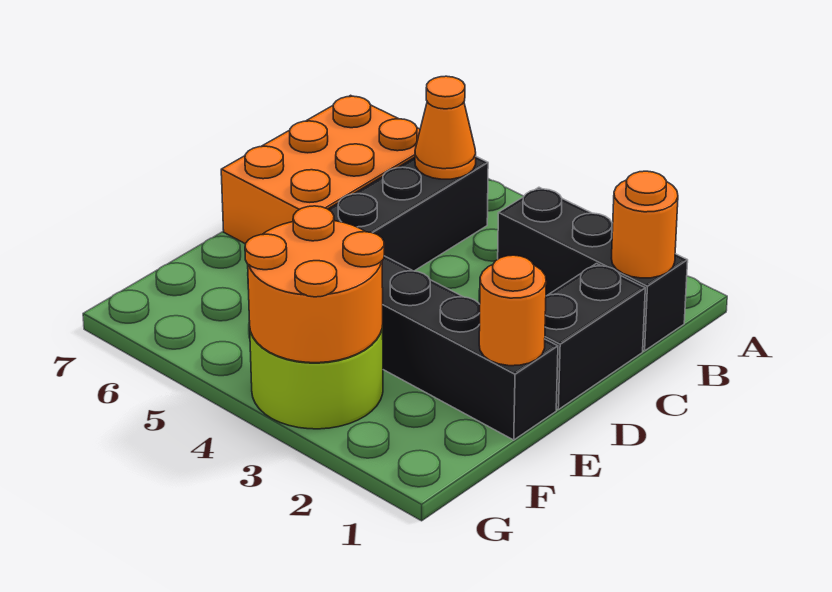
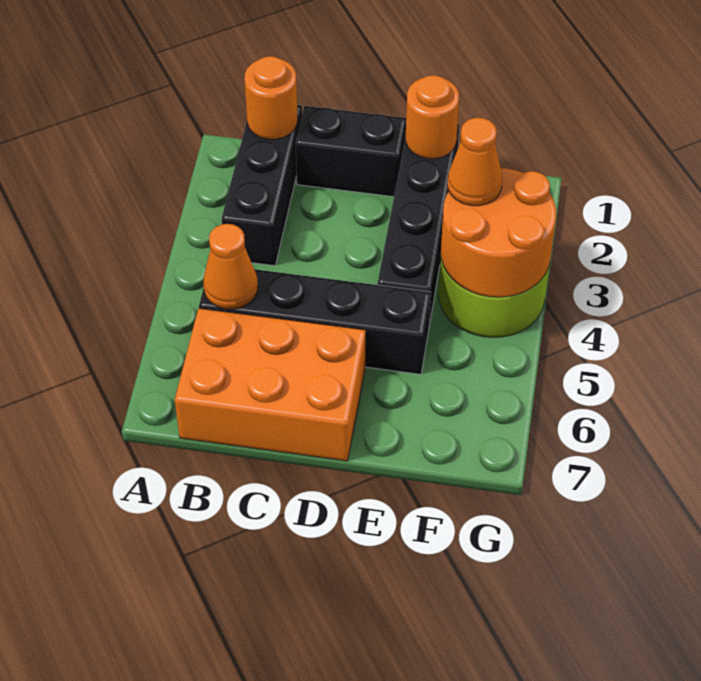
none -> orange 1x1 cone [448,118,502,206]

